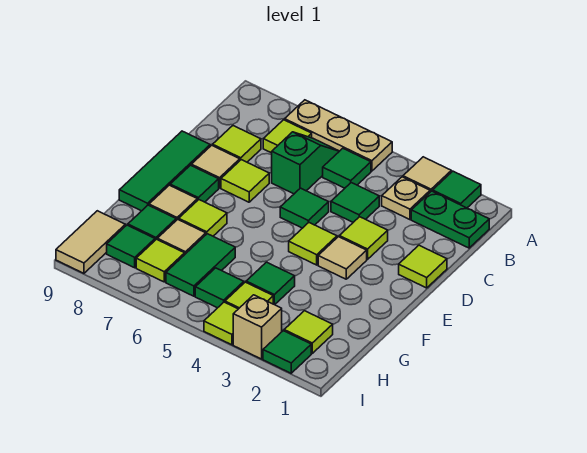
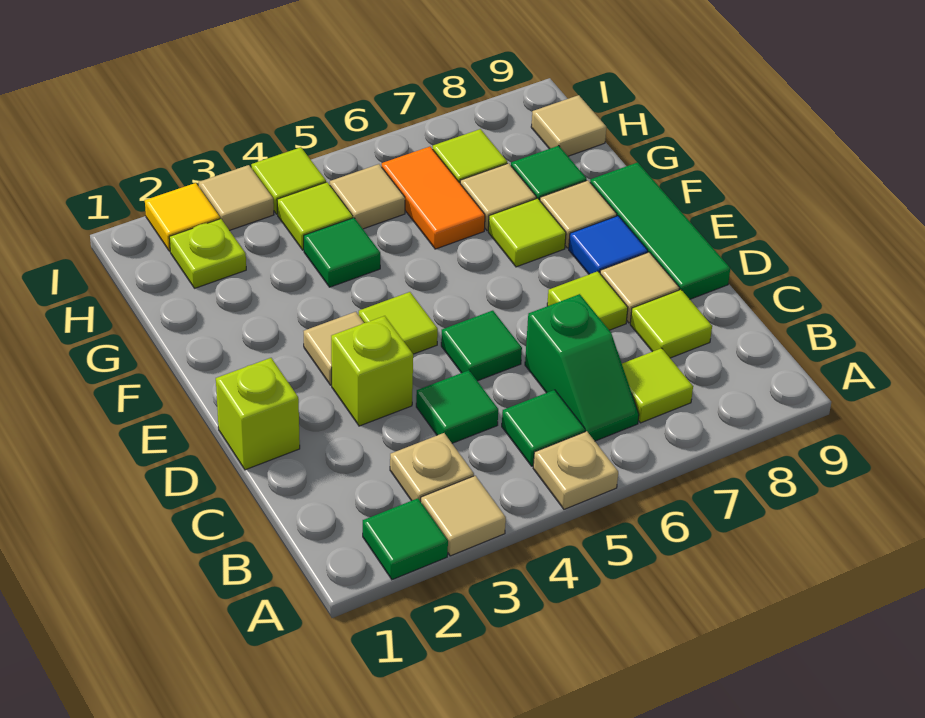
tan 1x3 plate [285,100,392,171] -> tan 1x1 plate [533,431,618,509]
green 1x2 plate [411,191,489,248] -> none
lime 1x1 tile [399,245,447,288] -> lime 1x1 brick [216,358,300,470]
lime 1x1 tile [339,217,388,259] -> lime 1x1 brick [331,316,413,426]
green 1x1 tile [170,165,219,202] -> blue 1x1 tile [569,216,648,274]
green 1x2 tile [166,234,235,296] -> orange 1x2 tile [382,147,485,249]
lime 1x1 tile [284,311,333,353] -> lime 1x1 plate [169,219,246,288]
green 1x1 tile [195,268,244,308] -> tan 1x1 tile [330,164,405,229]
green 1x1 tile [107,225,155,268] -> none
tan 1x2 tile [56,211,125,273] -> tan 1x1 tile [531,95,606,156]
green 1x1 tile [263,331,311,373] -> yellow 1x1 tile [145,183,220,251]
tan 1x1 brick [233,295,282,359] -> tan 1x1 tile [198,165,274,230]

